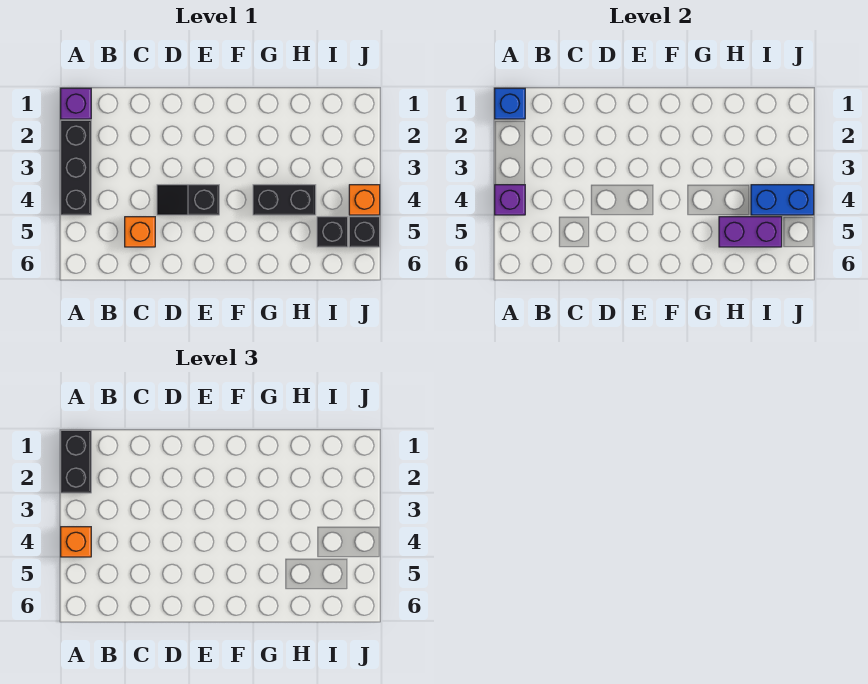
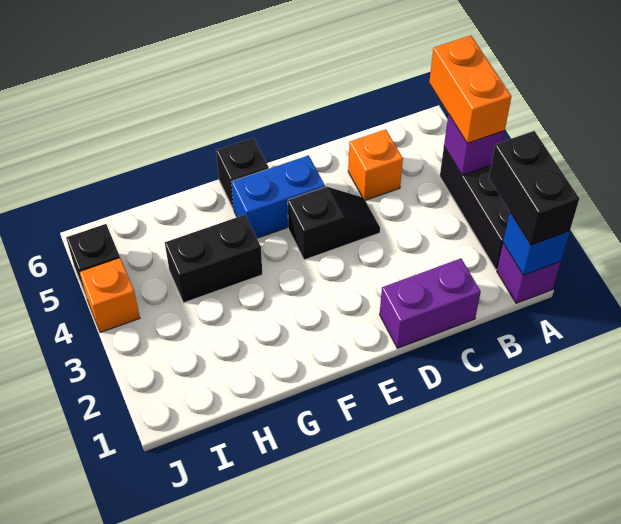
orange 1x1 brick [61,527,91,557] -> orange 1x2 brick [429,36,511,143]
purple 1x2 brick [719,217,782,247] -> purple 1x2 brick moved to [380,258,481,348]
blue 1x2 brick [751,185,814,215] -> blue 1x2 brick moved to [232,155,325,238]
black 1x1 brick [317,217,348,247] -> black 1x1 brick moved to [216,138,269,209]

